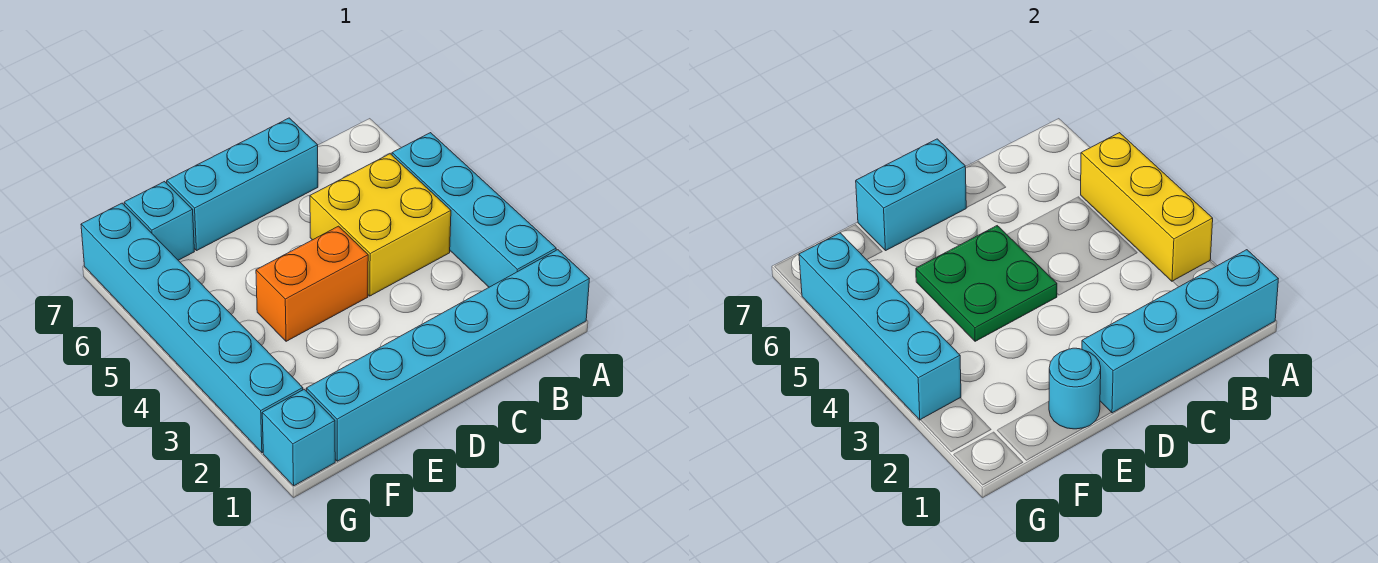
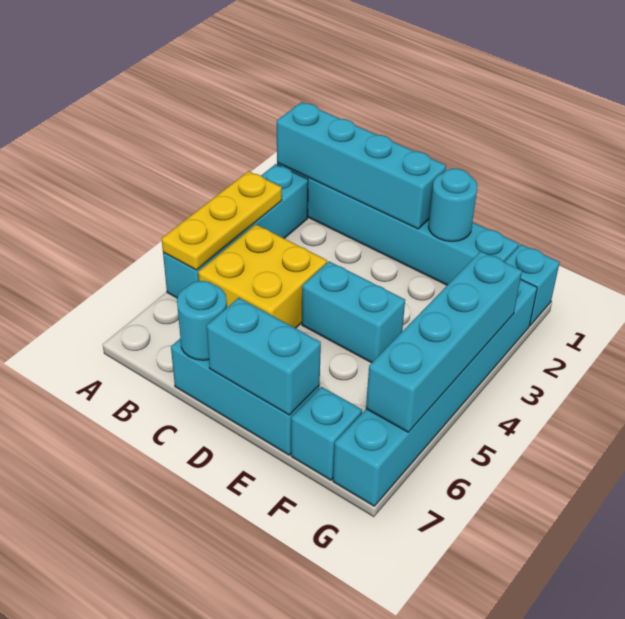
yellow 1x3 brick [1081,133,1213,281] -> yellow 1x3 plate [162,171,282,270]
none -> cyan 1x1 round brick [177,281,227,360]
orange 1x2 brick [256,226,368,341] -> cyan 1x2 brick [302,261,405,363]
green 2x2 plate [916,226,1057,341] -> none

